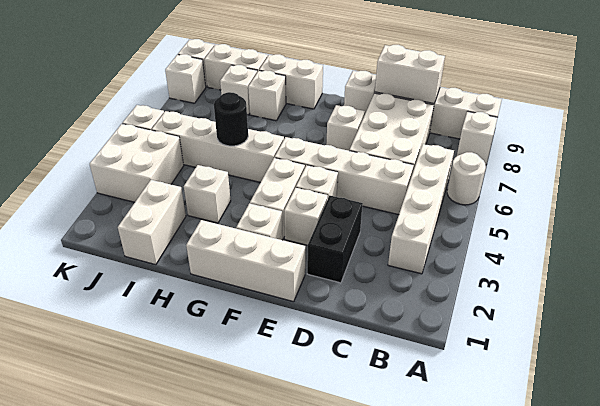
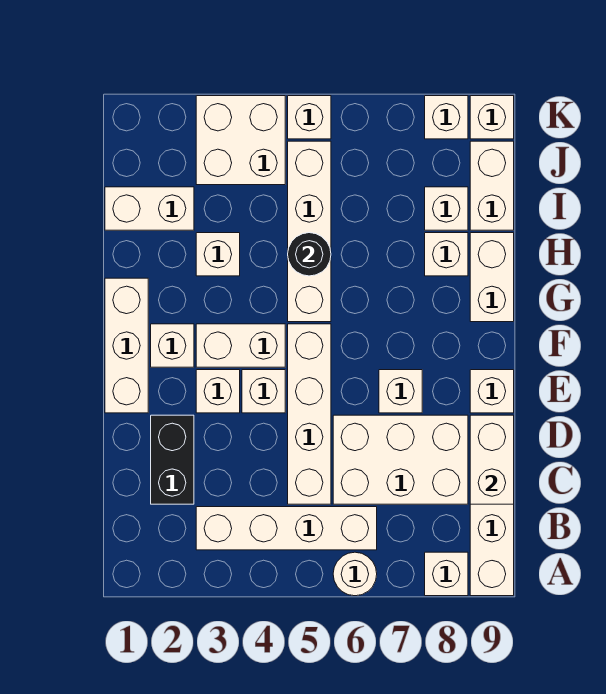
black 1x2 brick [307,196,363,283] -> black 1x2 brick turned to [151,415,194,504]

